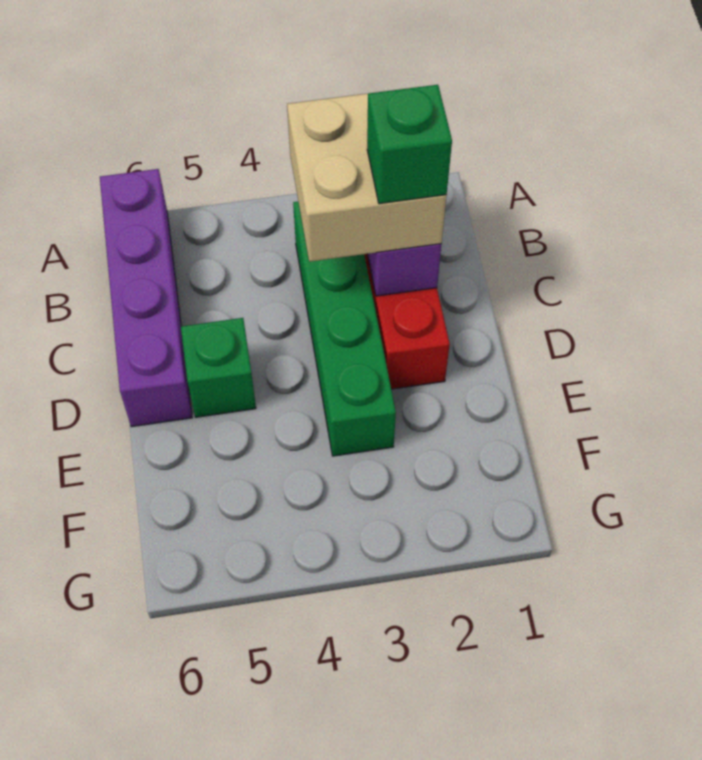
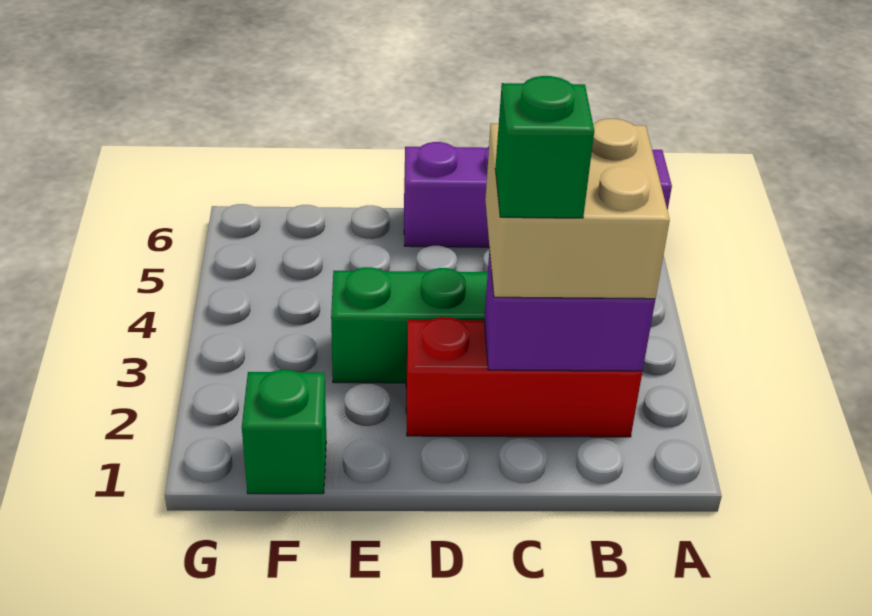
green 1x1 brick [181,318,256,417] -> green 1x1 brick moved to [242,370,326,494]

